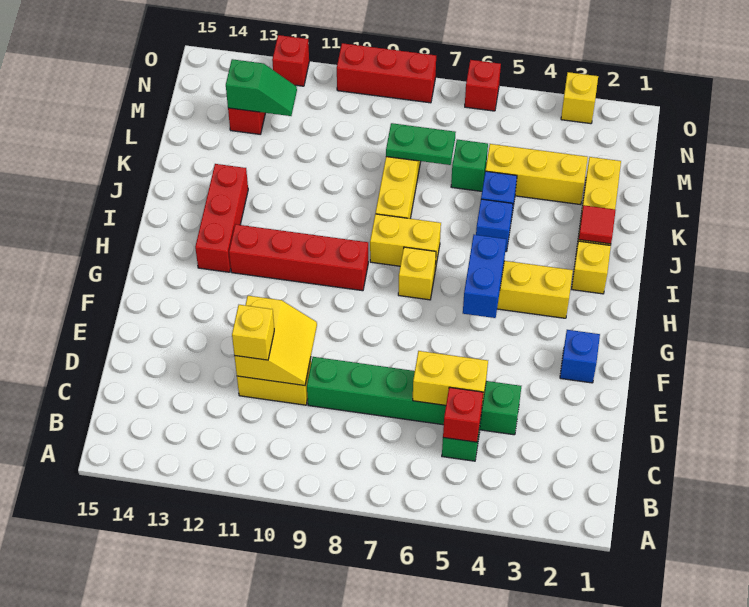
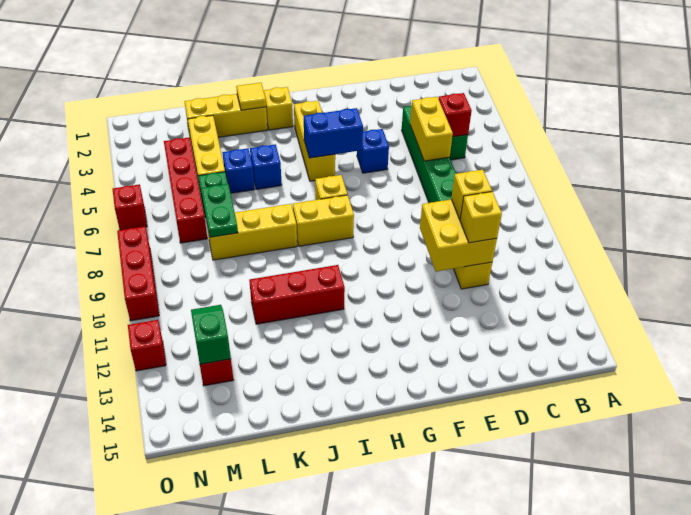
yellow 2x2 slope [234,296,317,386] -> yellow 2x2 brick [420,199,497,271]
blue 1x1 brick [560,330,600,383] -> blue 1x1 brick moved to [357,129,389,173]
red 1x4 brick [229,224,368,291] -> red 1x4 brick moved to [164,137,207,243]
red 1x3 brick [195,164,248,272] -> red 1x3 brick moved to [249,265,345,324]
yellow 1x2 brick [370,214,441,270] -> yellow 1x2 brick turned to [293,195,354,246]
red 1x1 tile [579,205,616,244] -> yellow 1x1 tile [236,83,266,110]
yellow 1x1 brick [561,72,598,124] -> yellow 1x1 brick moved to [451,170,492,219]

